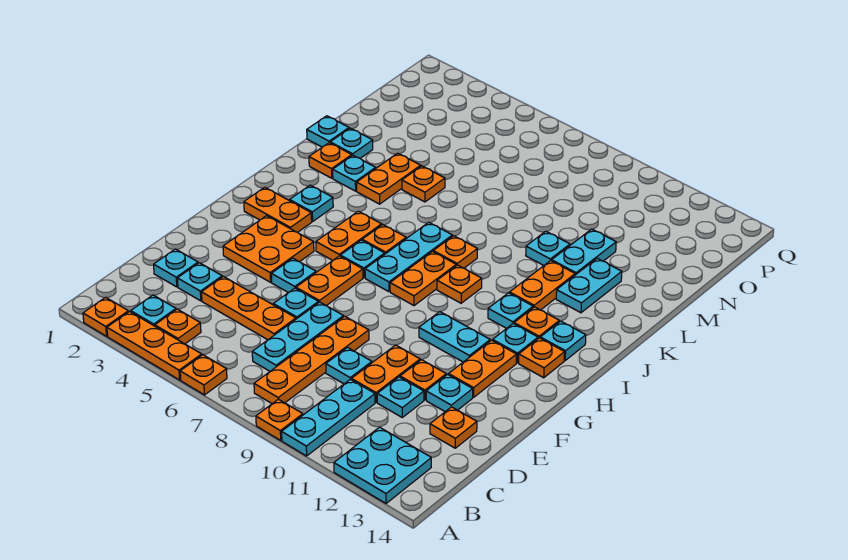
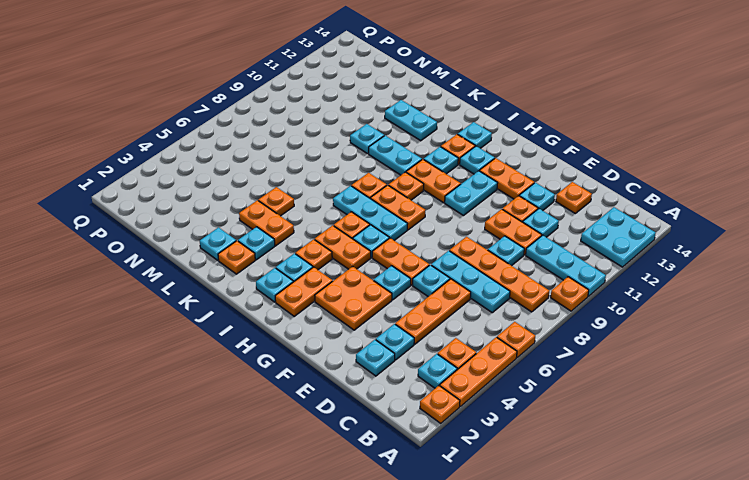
orange 1x1 plate [519,338,565,378] -> orange 1x1 plate moved to [295,239,332,270]
orange 1x2 plate [510,261,575,310] -> orange 1x2 plate moved to [406,159,461,203]
cyan 1x1 plate [307,116,349,147] -> cyan 1x1 plate moved to [256,268,293,302]
cyan 1x2 plate [552,229,616,275] -> cyan 1x2 plate moved to [369,135,422,175]

